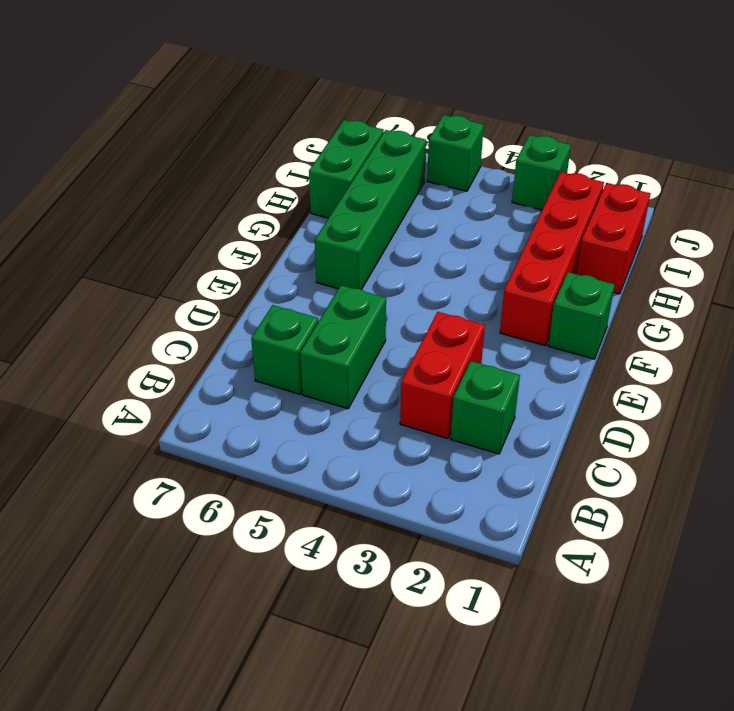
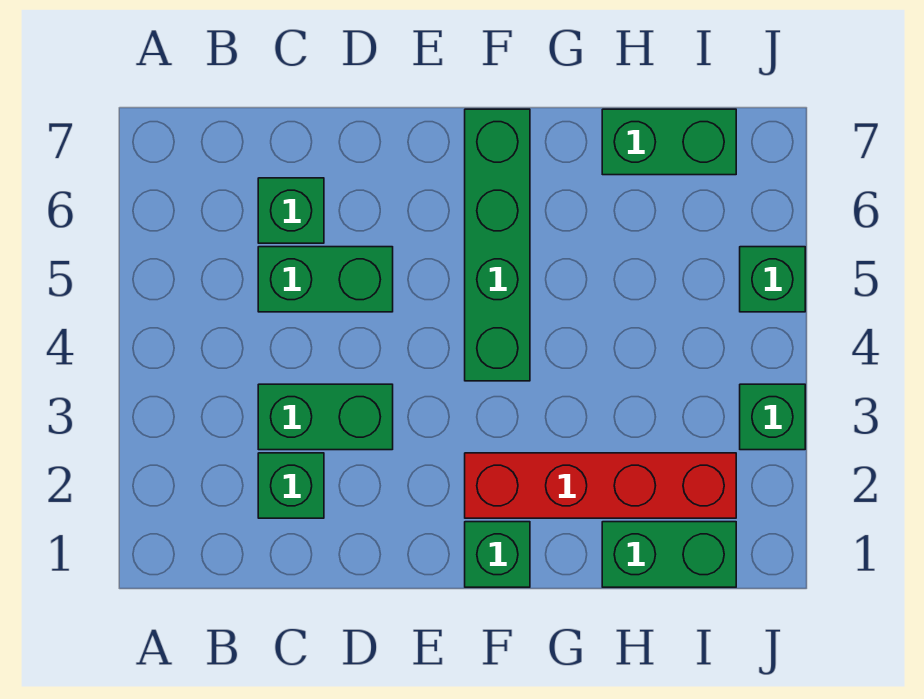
red 1x2 brick [400,312,485,439] -> green 1x2 brick [258,384,393,450]
green 1x4 brick [315,130,426,290] -> green 1x4 brick turned to [465,109,530,381]
red 1x2 brick [576,183,650,294] -> green 1x2 brick [602,522,736,587]

